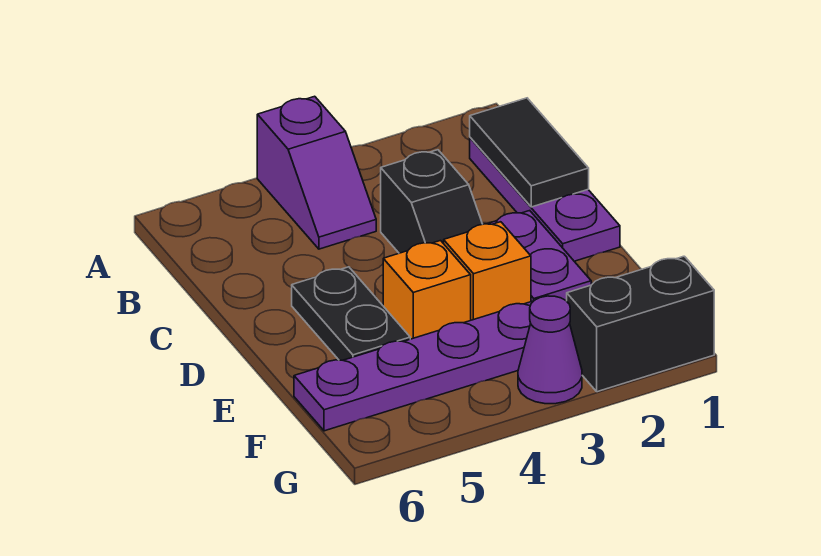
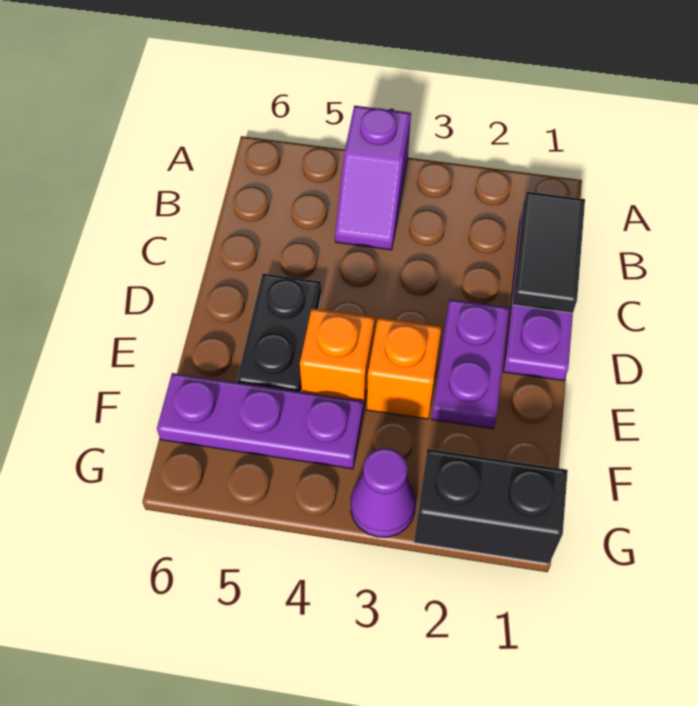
black 1x2 slope [381,150,482,253] -> none
purple 1x4 plate [294,301,533,431] -> purple 1x3 plate [157,373,363,469]

